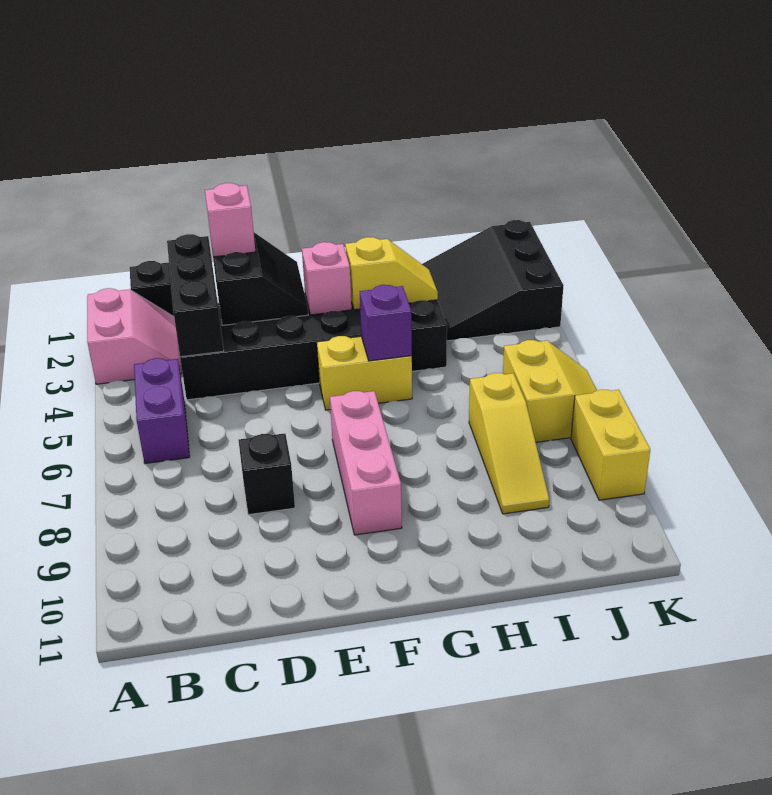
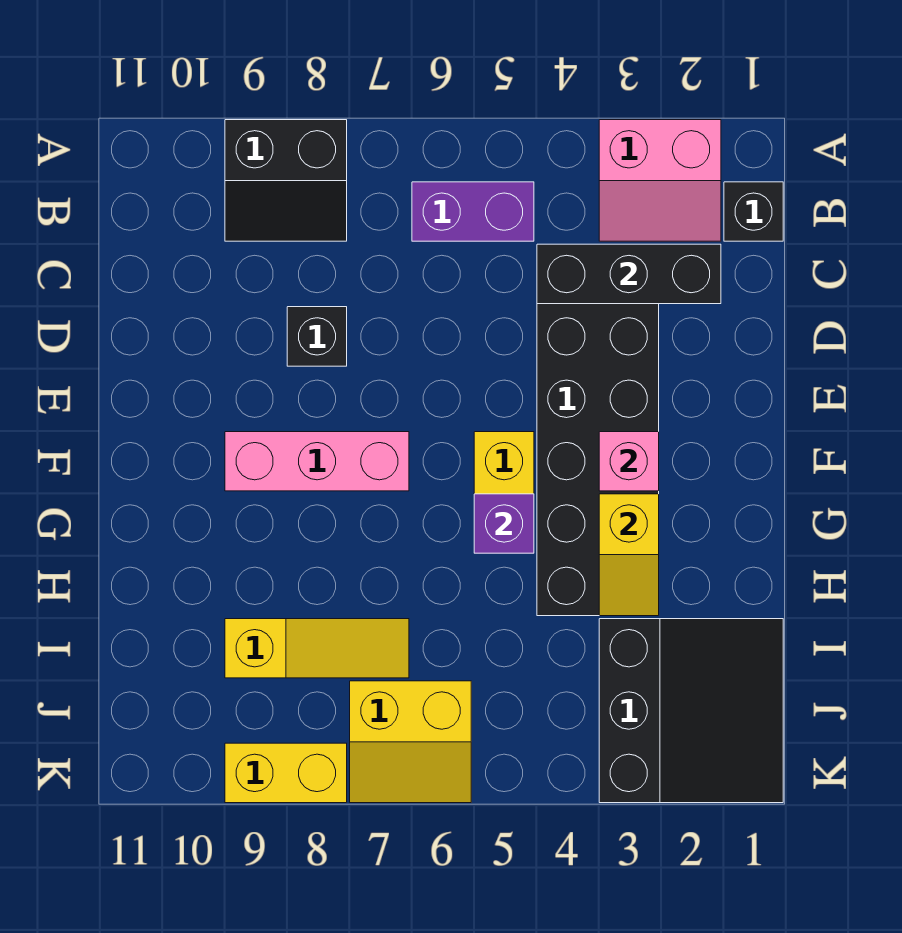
black 2x2 slope [212,233,308,325] -> black 2x2 slope moved to [225,120,347,241]
pink 1x1 brick [205,183,255,257] -> none
black 3x3 slope [422,220,564,341] -> black 3x3 slope turned to [599,619,783,803]
yellow 1x3 slope [469,373,549,514] -> yellow 1x3 slope turned to [225,619,409,678]

